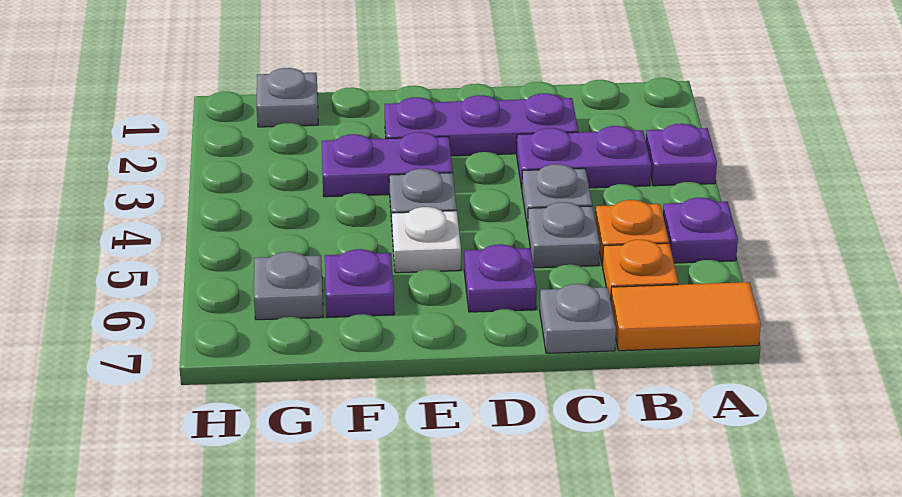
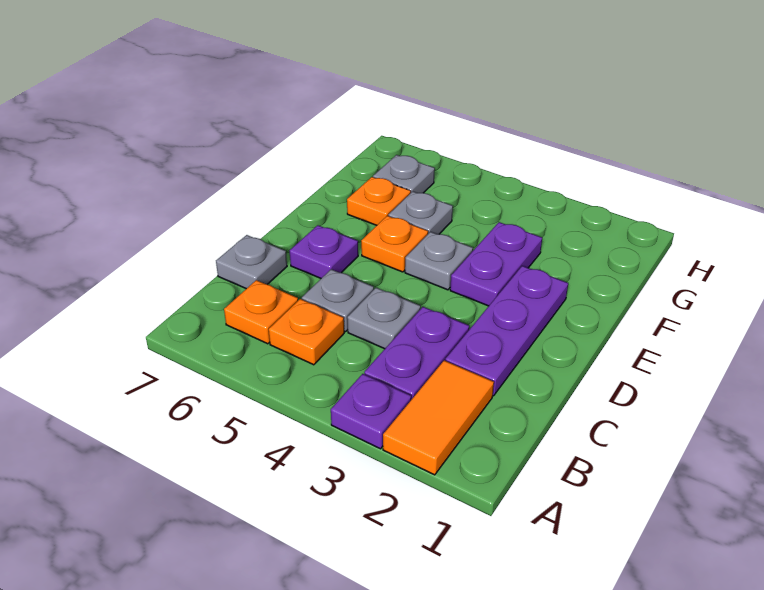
purple 1x1 plate [663,198,738,263] -> none
orange 1x2 tile [611,282,761,351] -> orange 1x2 tile moved to [383,361,494,475]
white 1x1 plate [392,207,461,273] -> orange 1x1 plate [361,216,428,272]
purple 1x1 plate [325,249,394,317] -> orange 1x1 plate [347,177,411,226]
grey 1x1 plate [257,68,318,127] -> grey 1x1 plate moved to [388,191,453,234]

